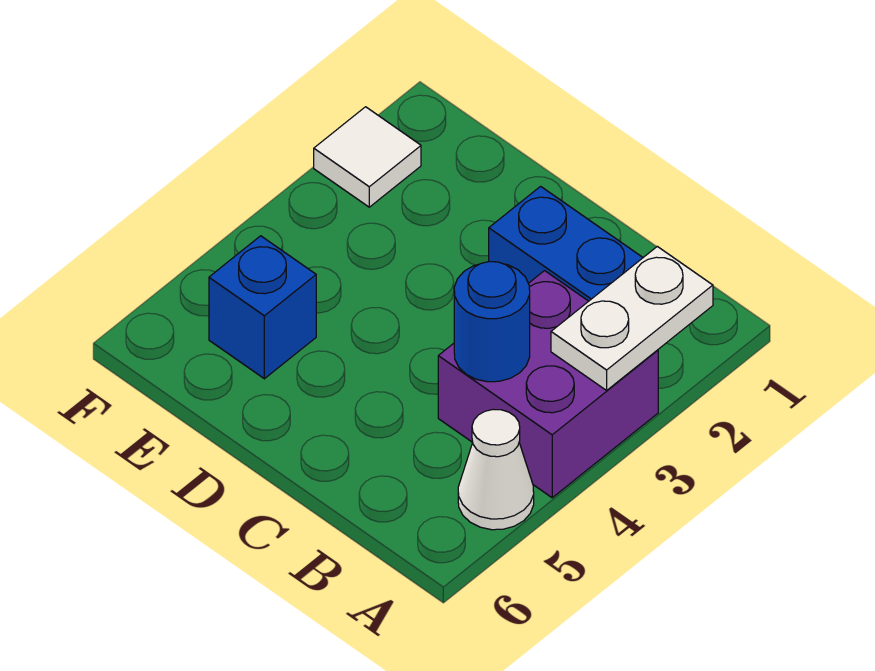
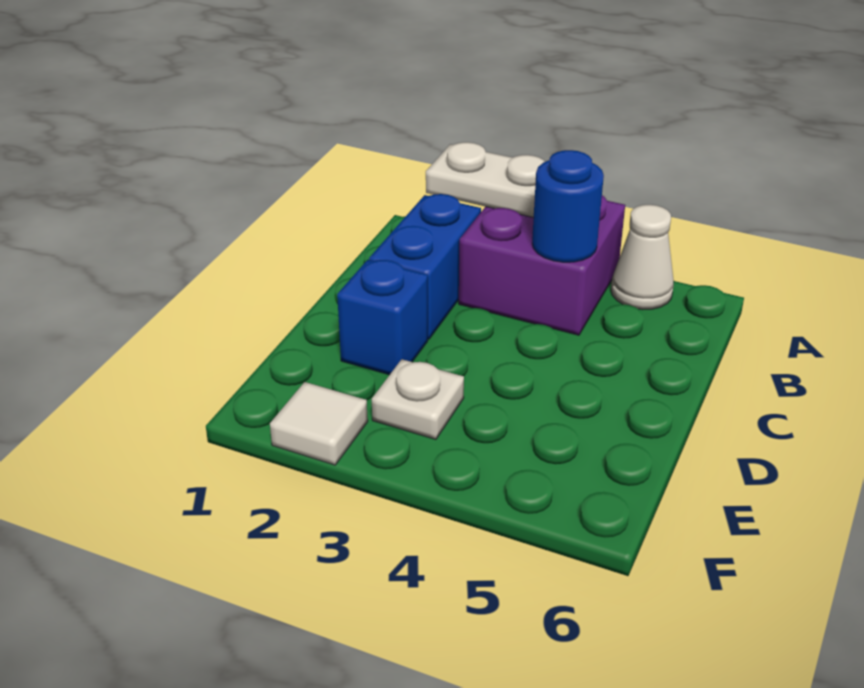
none -> white 1x1 plate [372,359,464,439]
blue 1x1 brick [209,236,316,379] -> blue 1x1 brick moved to [337,260,428,375]

